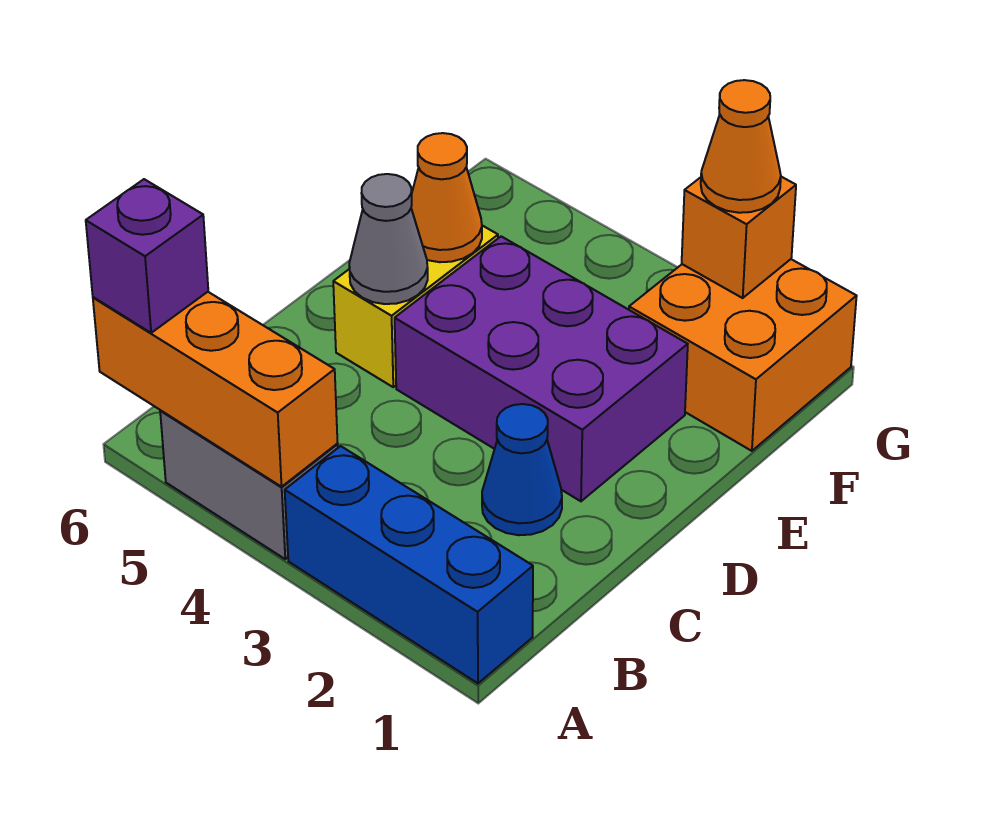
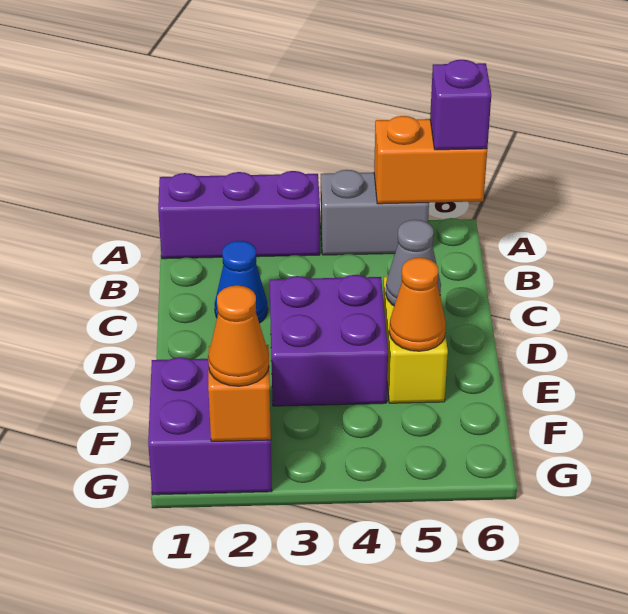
blue 1x3 brick [285,446,533,683] -> purple 1x3 brick [158,171,320,259]
orange 1x3 brick [93,292,338,487] -> orange 1x2 brick [374,116,487,204]
purple 2x3 brick [395,236,688,501] -> purple 2x2 brick [270,275,388,406]
orange 2x2 brick [629,259,857,451] -> purple 2x2 brick [148,357,272,495]

